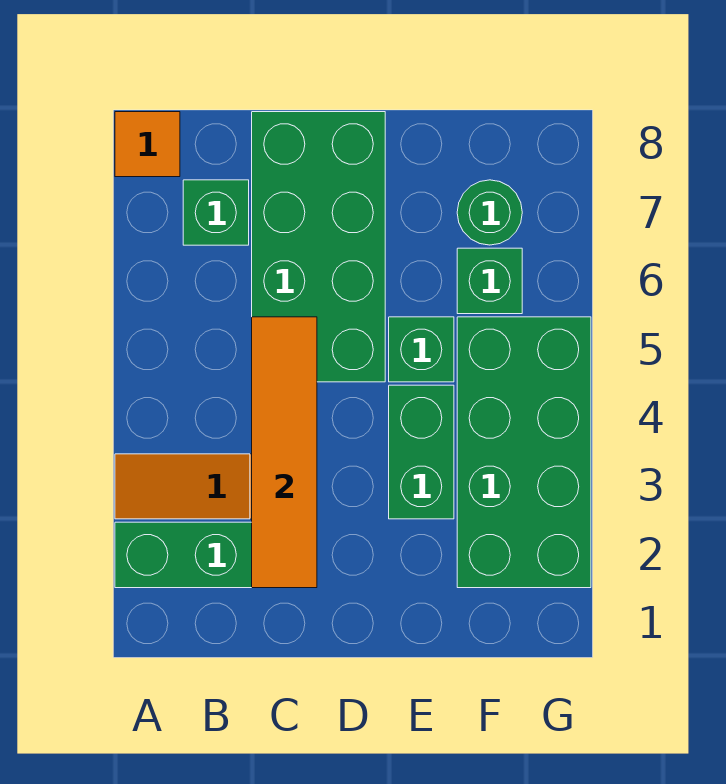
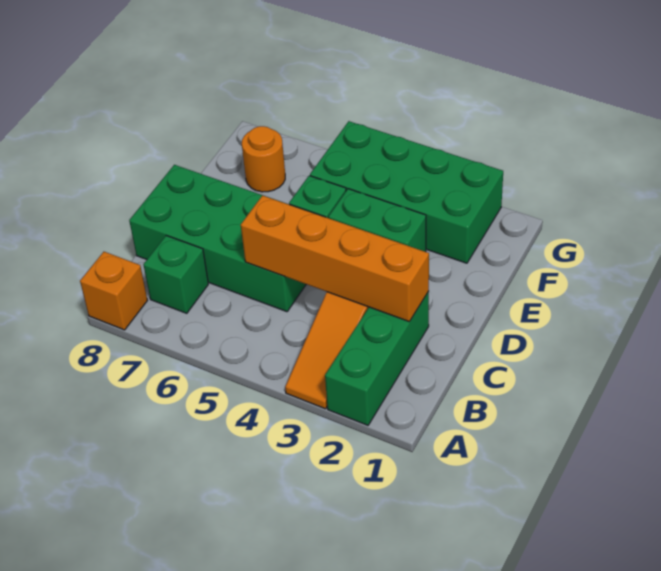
orange 1x1 tile [115,112,180,177] -> orange 1x1 brick [80,252,147,330]
orange 1x4 tile [252,317,317,588] -> orange 1x4 brick [241,195,429,321]
green 1x1 brick [457,248,522,314] -> none
green 1x1 round brick [457,180,522,245] -> orange 1x1 round brick [242,126,285,192]

